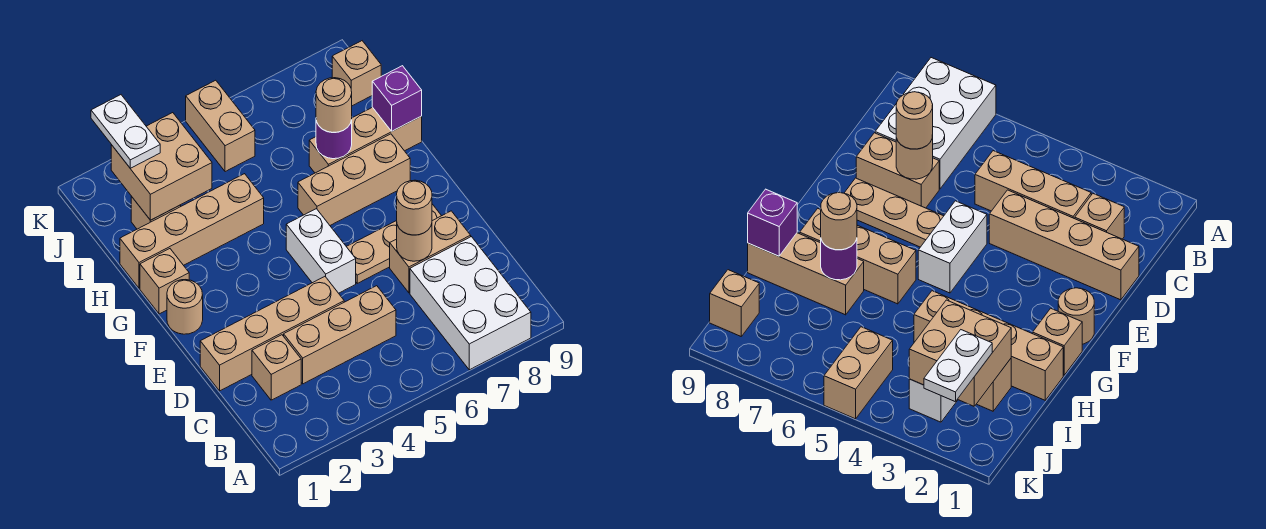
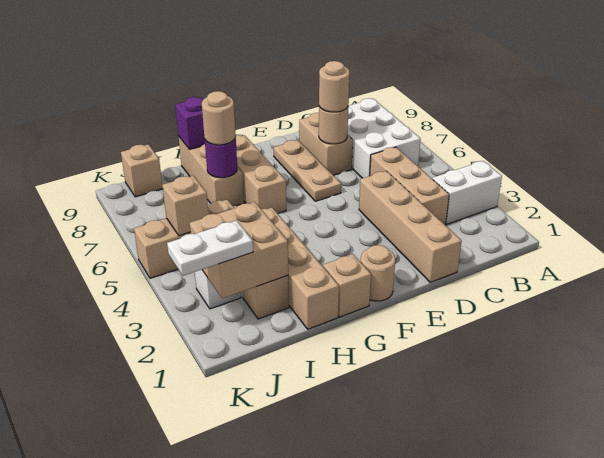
white 2x3 brick [410,237,531,370] -> white 2x3 brick turned to [347,98,421,178]
tan 1x1 brick [252,335,301,400] -> tan 1x1 brick moved to [162,176,208,235]
white 1x2 brick [286,209,356,293] -> white 1x2 brick moved to [432,161,502,224]
tan 1x2 brick [186,80,255,172] -> tan 1x3 brick [134,200,234,278]

